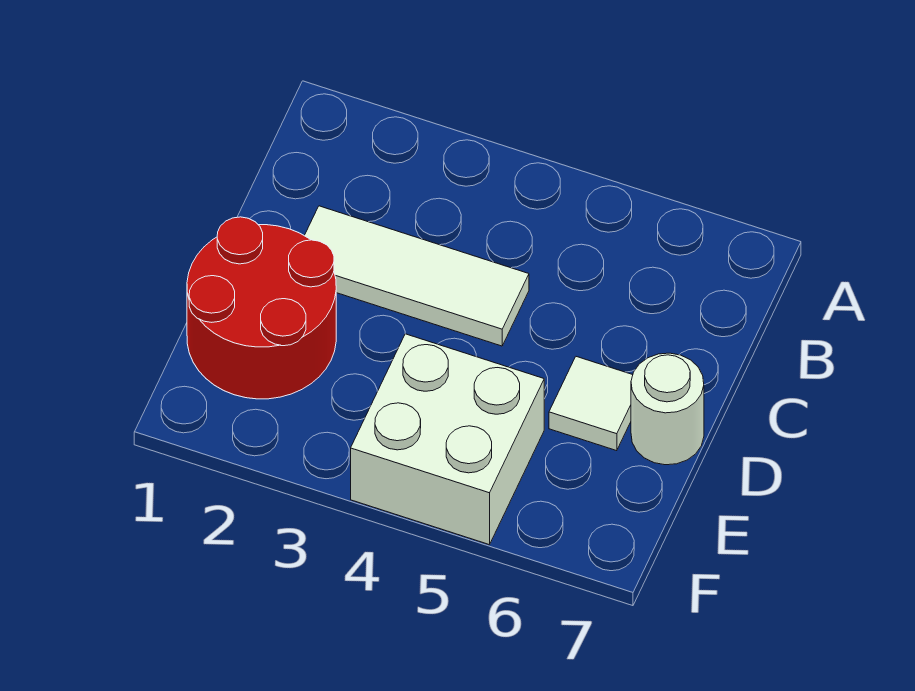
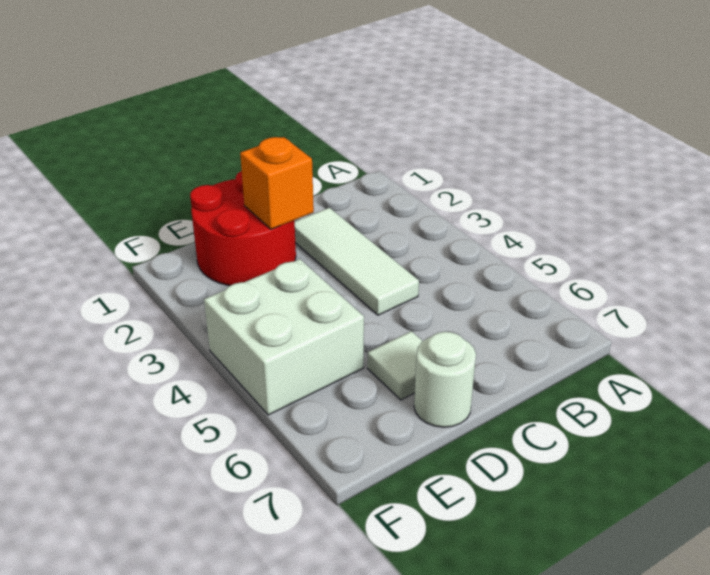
none -> orange 1x1 brick [240,137,314,229]

